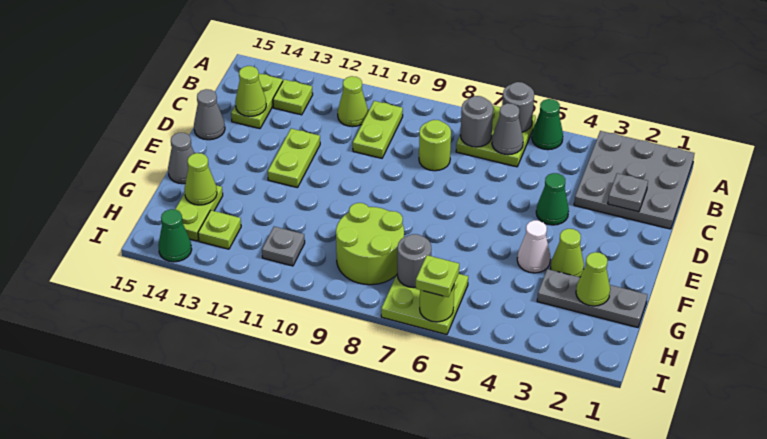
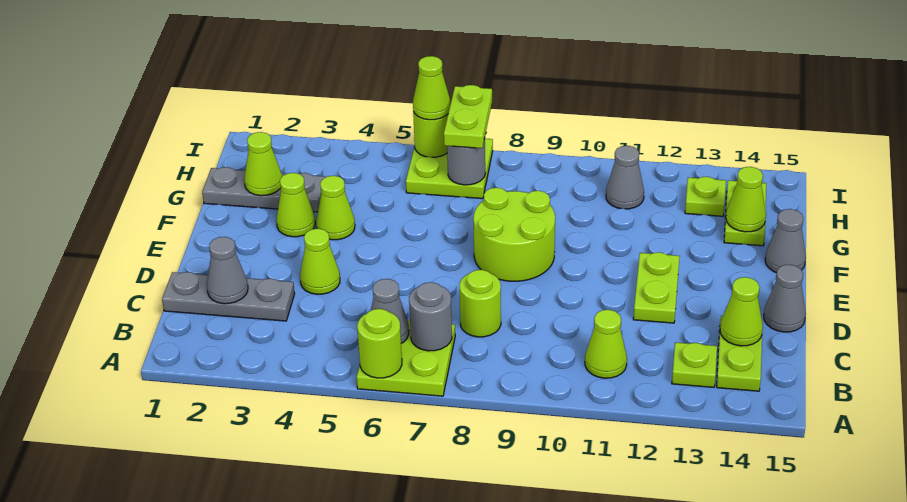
grey 3x3 plate [574,131,694,229] -> grey 1x3 plate [162,272,295,321]
green 1x1 cone [532,99,563,150] -> none
grey 1x1 round brick [502,82,534,132] -> lime 1x1 round brick [357,309,402,378]
lime 1x2 plate [353,101,403,158] -> lime 1x2 plate moved to [444,85,492,148]
grey 1x1 plate [608,173,648,212] -> grey 1x1 cone [207,237,248,304]
green 1x1 cone [536,173,569,225] -> lime 1x1 cone [300,229,340,294]
white 1x1 cone [517,220,551,273] -> lime 1x1 cone [316,176,355,240]
lime 2x2 round brick [336,203,404,285] -> lime 2x2 round brick moved to [473,188,555,281]
grey 1x1 plate [262,227,305,266] -> grey 1x1 cone [606,146,644,209]
lime 1x1 plate [416,255,459,297] -> lime 1x1 cone [413,56,450,120]
green 1x1 cone [158,209,192,262] -> none

